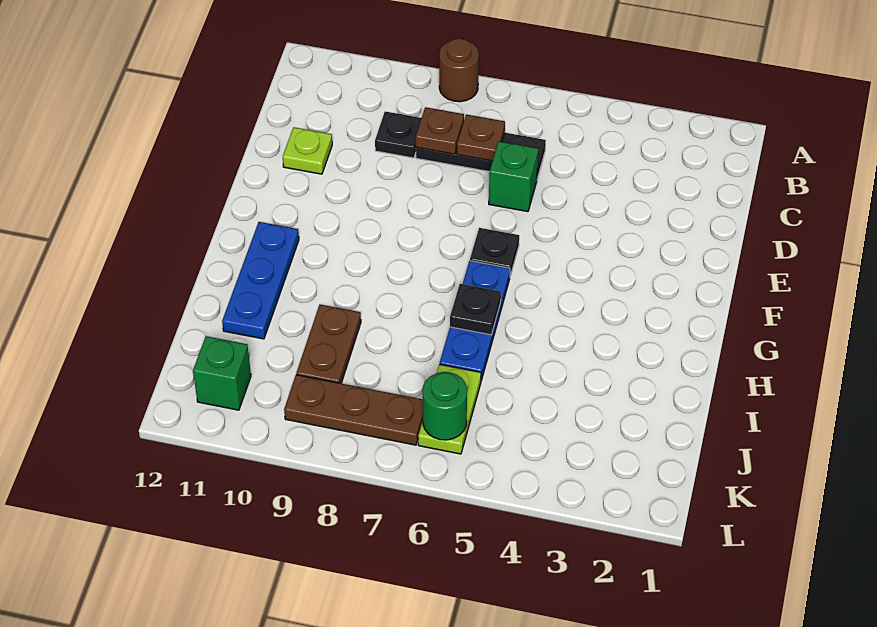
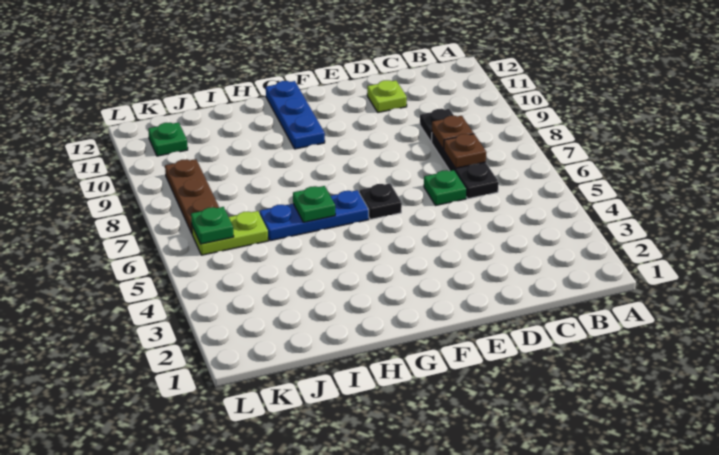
brown 1x1 round brick [439,39,479,102] -> none
green 1x1 brick [489,141,538,212] -> green 1x1 plate [424,170,467,205]
blue 1x3 plate [222,222,299,339] -> blue 1x3 plate turned to [266,81,325,149]
black 1x1 plate [450,284,501,335] -> green 1x1 plate [293,186,335,222]
brown 1x2 plate [296,305,361,383] -> none
green 1x1 round brick [423,372,467,440] -> green 1x1 plate [191,207,234,244]
green 1x1 brick [193,336,251,410] -> green 1x1 plate [148,122,188,156]

